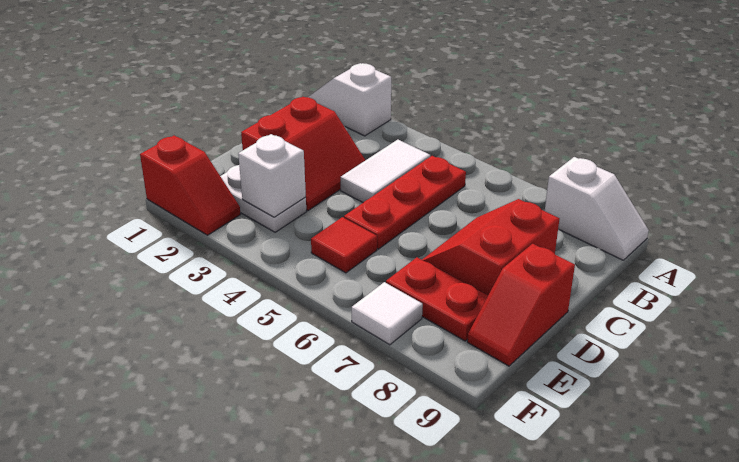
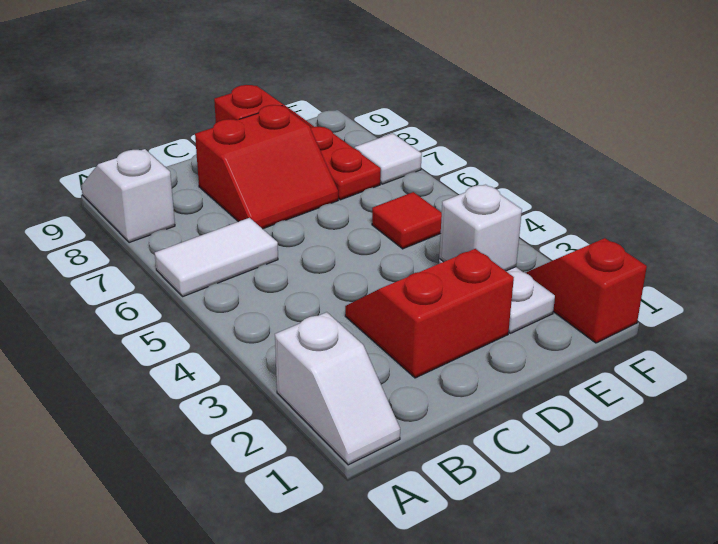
white 1x2 tile [341,140,430,202] -> white 1x2 tile moved to [155,218,278,296]
red 1x3 plate [344,156,466,249] -> none

